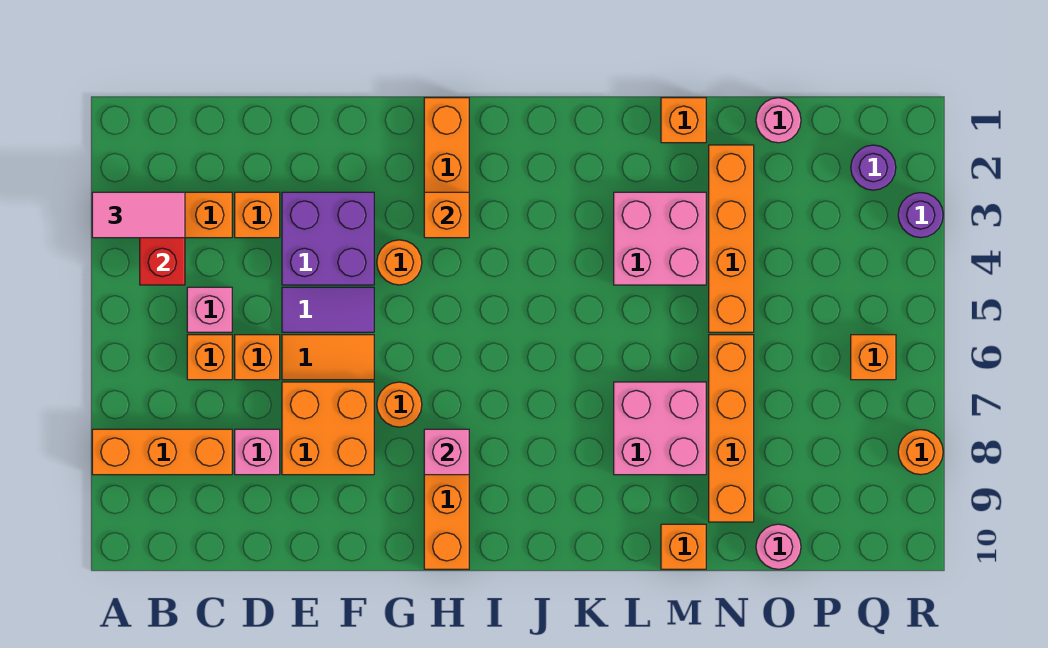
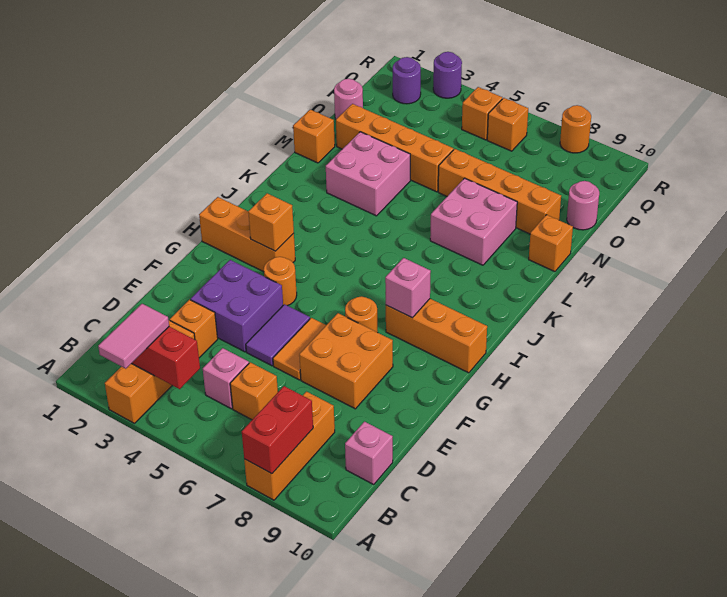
none -> red 1x2 brick [242,386,313,474]
orange 1x1 brick [235,335,280,380] -> orange 1x1 brick moved to [462,87,502,140]
pink 1x1 brick [235,429,280,475] -> pink 1x1 brick moved to [345,422,393,484]

